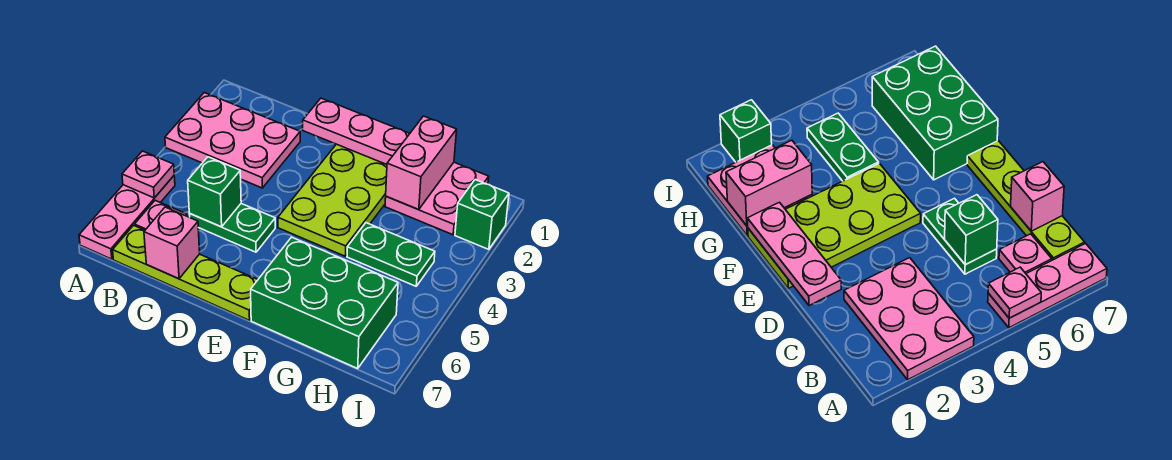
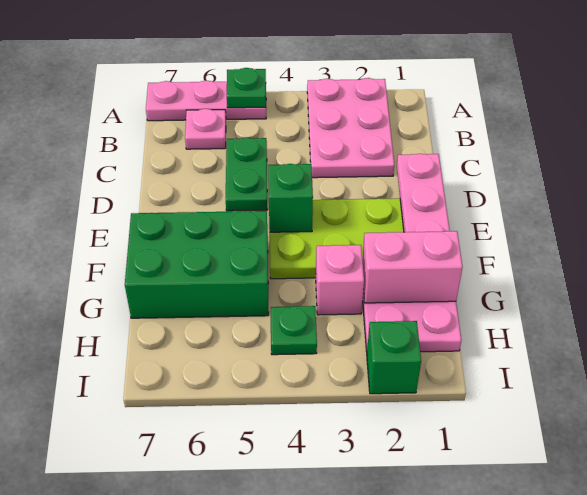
pink 1x1 plate [122,151,174,198] -> green 1x1 plate [227,68,266,108]
lime 1x4 plate [113,225,258,320] -> none
green 1x1 brick [188,157,241,227] -> green 1x1 brick moved to [268,164,313,232]
pink 1x1 brick [144,207,200,279] -> pink 1x1 brick moved to [316,245,364,315]
green 2x3 brick [251,237,398,368] -> green 2x3 brick turned to [125,211,269,318]
green 1x2 plate [347,223,435,286] -> green 1x1 plate [271,306,317,355]

